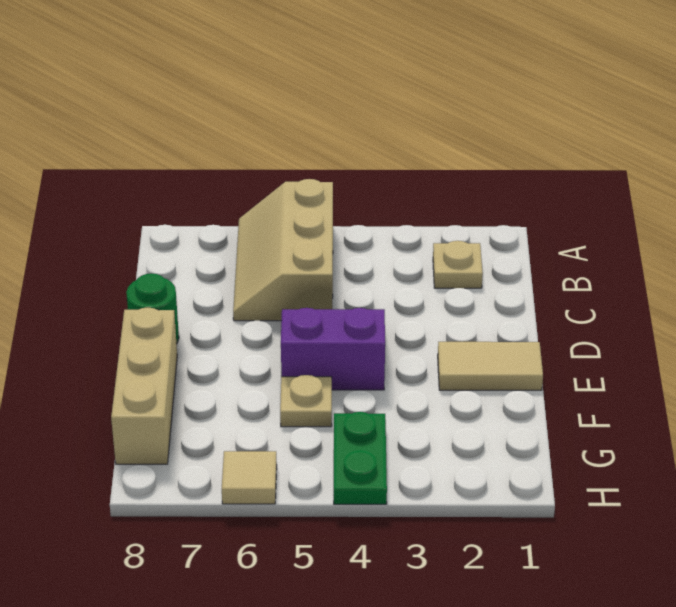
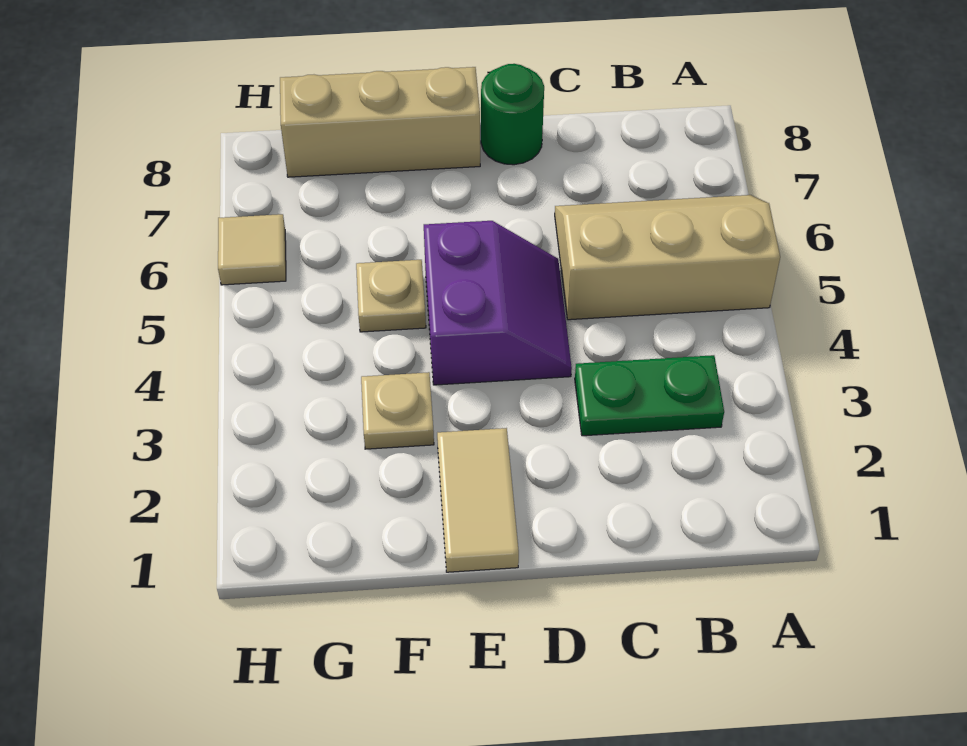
tan 1x1 plate [433,241,483,288] -> tan 1x1 plate moved to [361,372,434,449]
green 1x2 plate [334,412,387,504] -> green 1x2 plate moved to [575,355,724,436]

